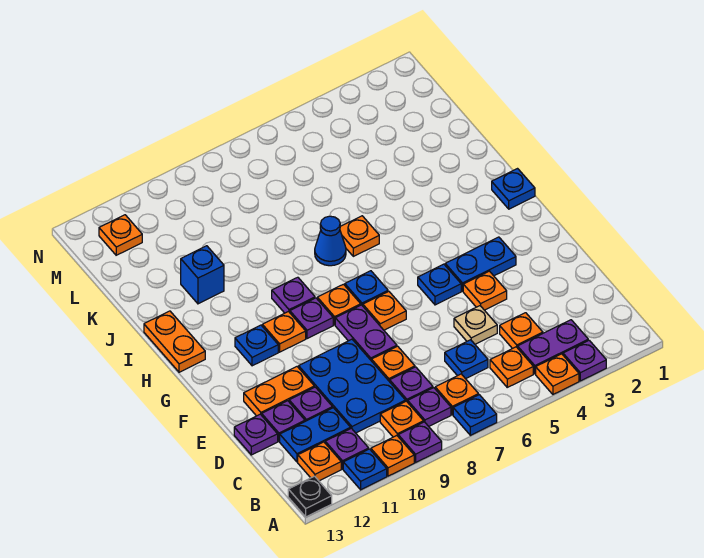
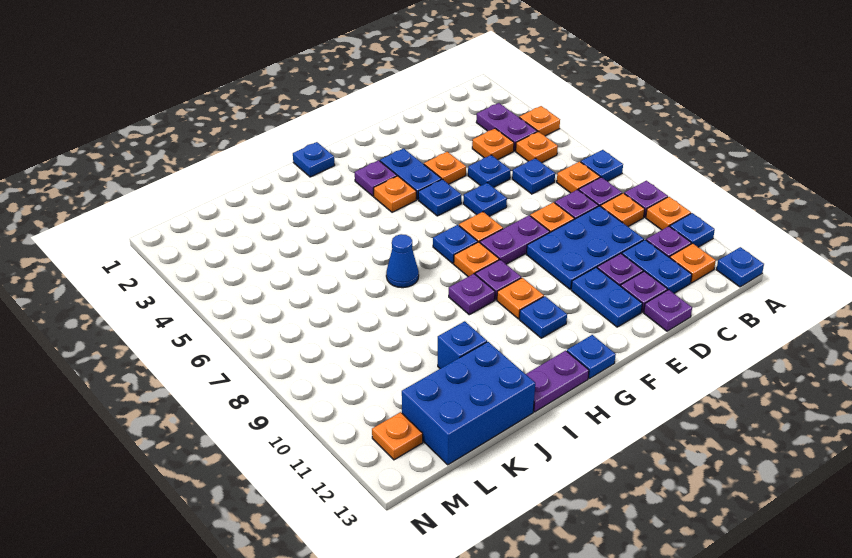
purple 1x1 plate [563,340,606,381] -> purple 1x1 plate moved to [355,160,397,196]
black 1x1 plate [288,476,332,517] -> blue 1x1 plate [716,247,764,287]
tan 1x1 plate [454,306,497,344] -> blue 1x1 plate [468,155,511,187]
none -> blue 1x1 plate [463,183,507,216]
orange 1x2 plate [244,367,314,416] -> blue 1x2 plate [571,268,642,327]
none -> blue 1x1 plate [567,335,616,379]
orange 1x2 plate [144,311,205,372] -> purple 1x2 plate [526,351,589,412]
orange 1x1 plate [340,216,379,256] -> orange 1x1 plate moved to [374,176,416,212]
none -> blue 2x3 brick [402,342,535,465]

